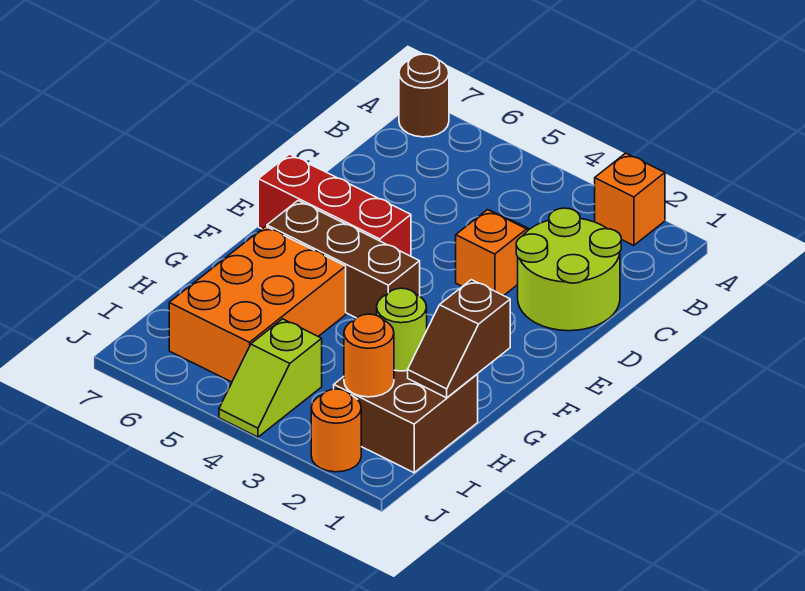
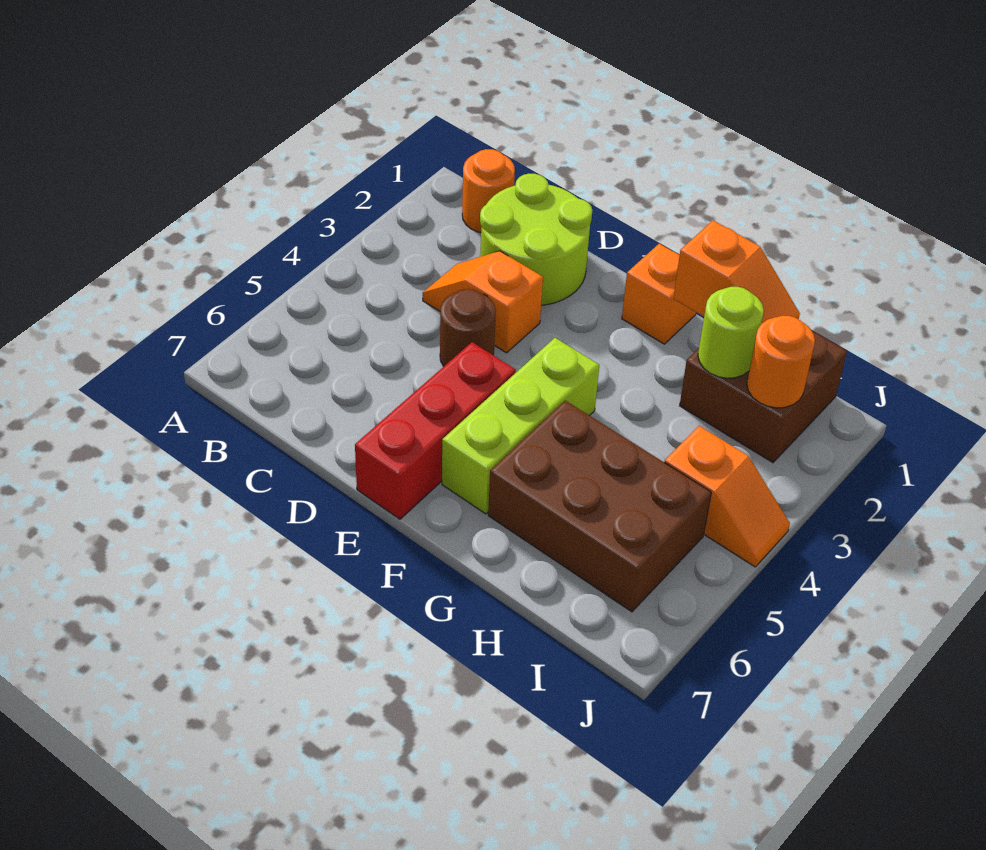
orange 1x1 brick [595,153,665,246] -> orange 1x1 brick moved to [622,244,696,344]
brown 1x1 round brick [399,54,449,137] -> brown 1x1 round brick moved to [440,289,496,366]
brown 1x3 brick [267,201,420,318] -> lime 1x3 brick [442,338,599,514]
brown 1x2 slope [408,280,510,398] -> orange 1x2 slope [673,220,800,324]
orange 2x3 brick [169,226,346,382] -> brown 2x3 brick [488,401,711,612]
lime 1x2 slope [219,319,322,437] -> orange 1x2 slope [665,426,790,567]
orange 1x1 round brick [311,389,361,472] -> orange 1x1 round brick moved to [462,149,515,232]

